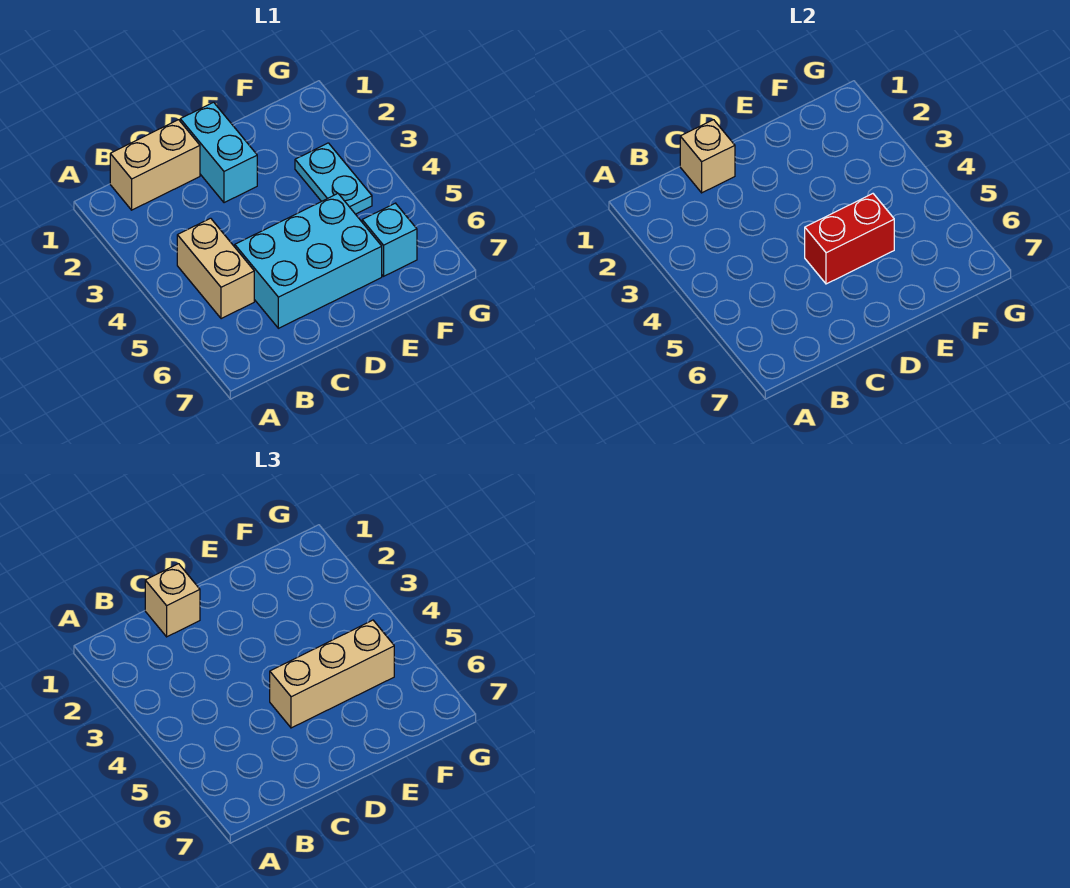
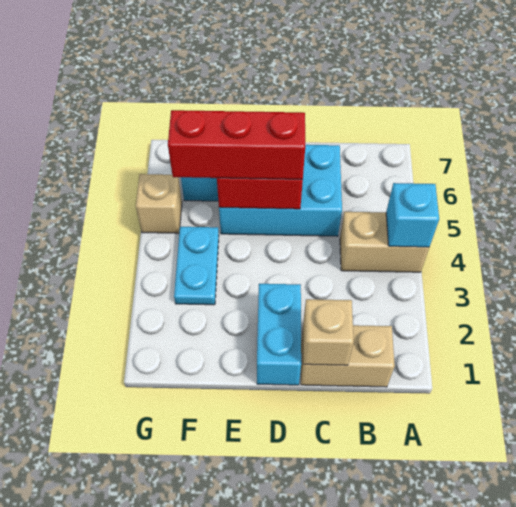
none -> cyan 1x1 brick [386,183,439,247]
tan 1x2 brick [177,218,254,319] -> tan 1x2 brick turned to [340,212,429,272]
tan 1x1 brick [145,564,200,637] -> tan 1x1 brick moved to [136,174,182,233]
tan 1x3 brick [270,620,394,728] -> red 1x3 brick [168,110,305,179]

